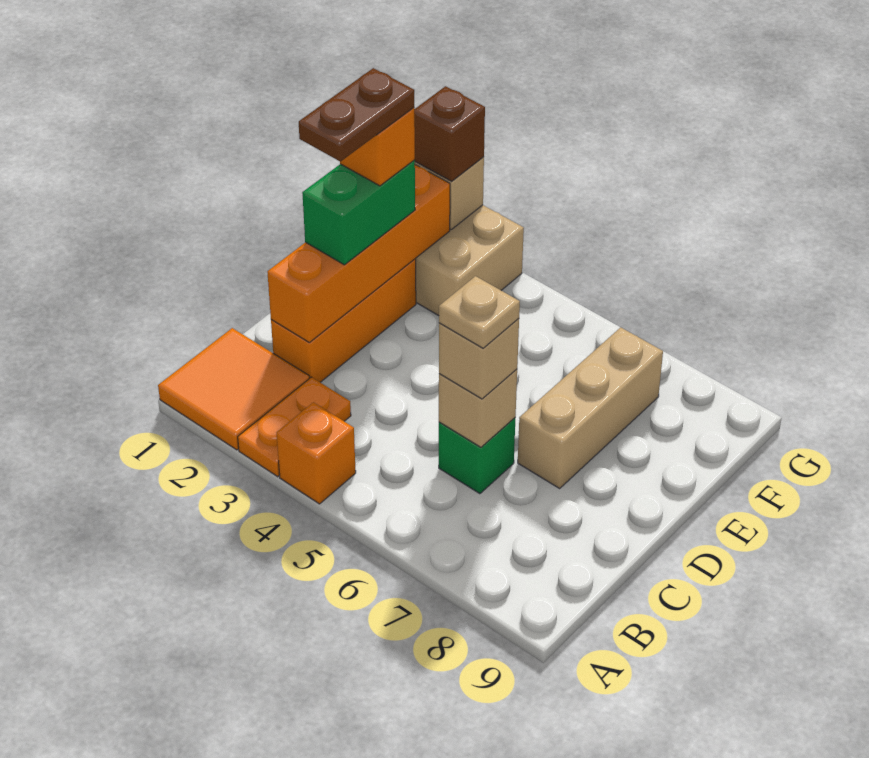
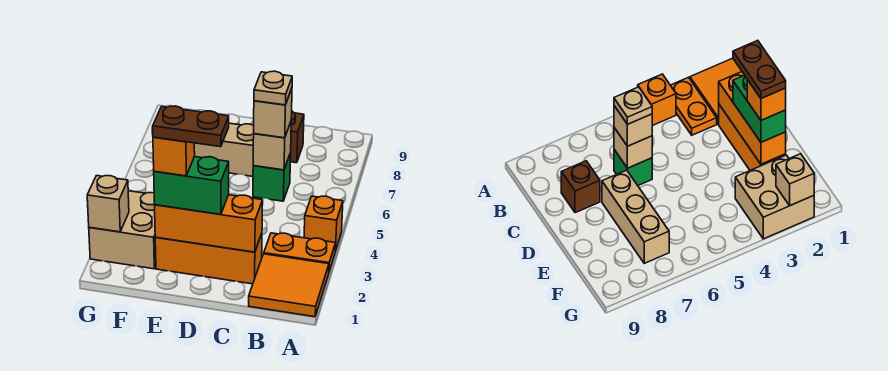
orange 1x4 brick [267,165,450,342] -> orange 1x3 brick [155,195,263,252]
brown 1x1 brick [414,86,485,182] -> brown 1x1 brick moved to [290,111,304,163]

